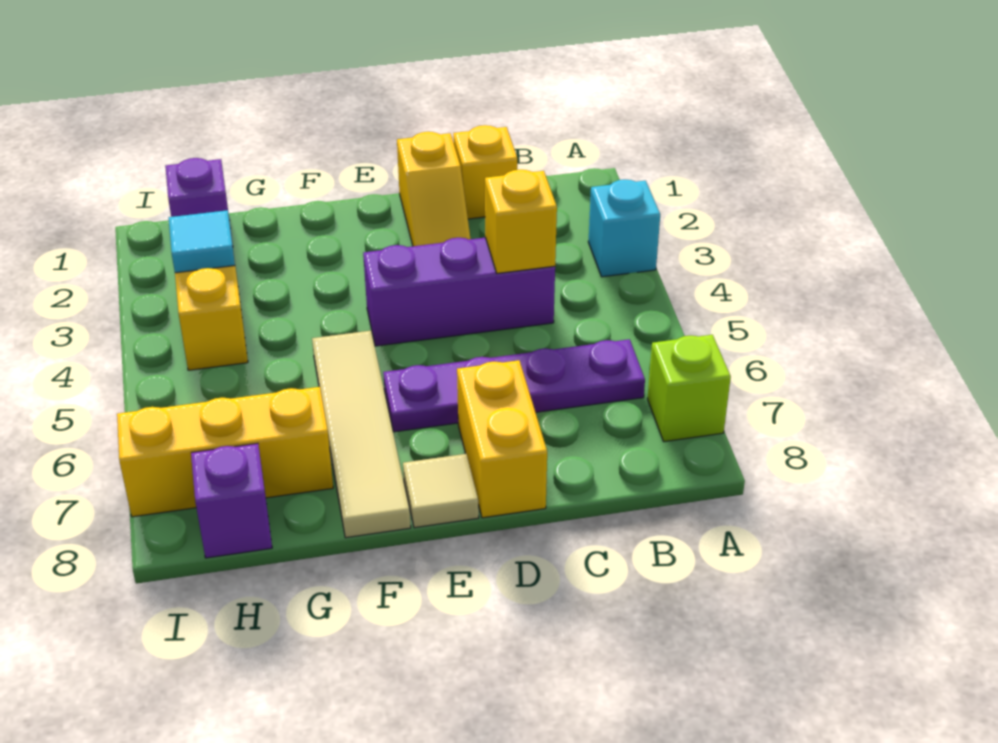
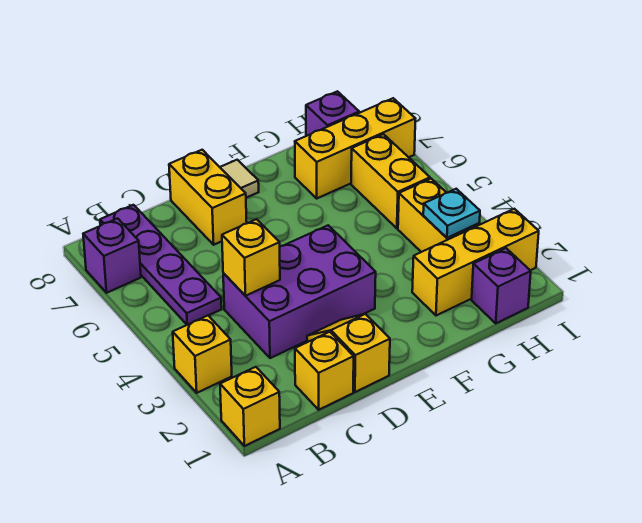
none -> yellow 1x1 brick [220,367,280,446]
cyan 1x1 brick [588,180,660,277] -> yellow 1x1 brick [173,316,232,393]
lime 1x1 brick [647,335,731,442] -> purple 1x1 brick [83,218,141,293]
purple 1x4 plate [383,339,645,432] -> purple 1x4 plate turned to [100,205,222,325]
purple 1x3 brick [363,238,555,346] -> purple 2x3 brick [223,225,376,358]
tan 1x4 tile [312,331,411,538] -> none
none -> yellow 1x3 brick [412,209,539,316]
cyan 1x1 tile [169,210,235,273] -> cyan 1x1 plate [423,189,480,238]
none -> yellow 1x2 brick [351,134,430,228]

